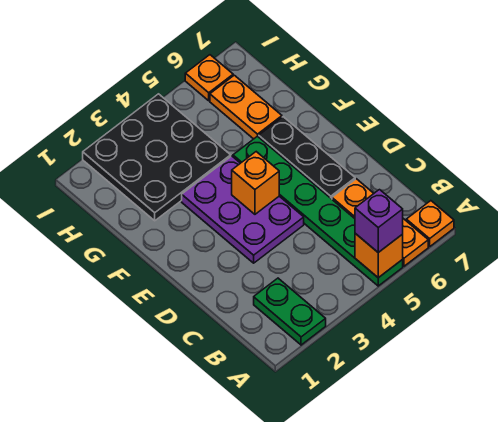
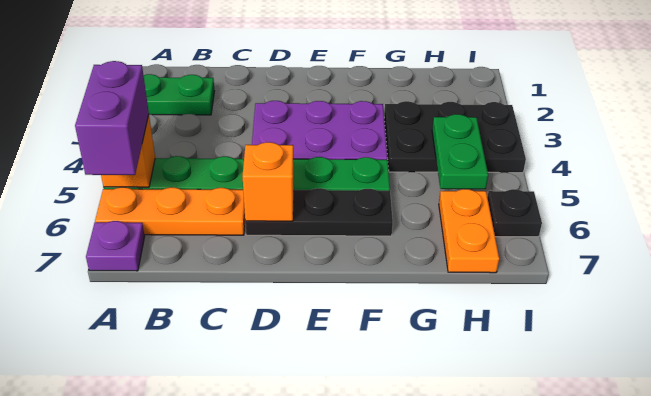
purple 1x1 brick [355,190,403,252] -> purple 1x2 brick [75,61,149,175]
orange 1x1 plate [406,201,454,247] -> purple 1x1 plate [86,221,145,271]
orange 1x1 brick [232,152,279,214] -> orange 1x1 brick moved to [243,142,294,221]
black 3x3 plate [83,94,231,221] -> black 2x3 plate [384,101,526,173]
orange 1x2 plate [210,75,282,139] -> orange 1x2 plate turned to [439,189,499,273]
none -> green 1x2 plate [432,114,488,189]
orange 1x1 plate [185,55,233,101] -> black 1x1 plate [487,189,542,237]

